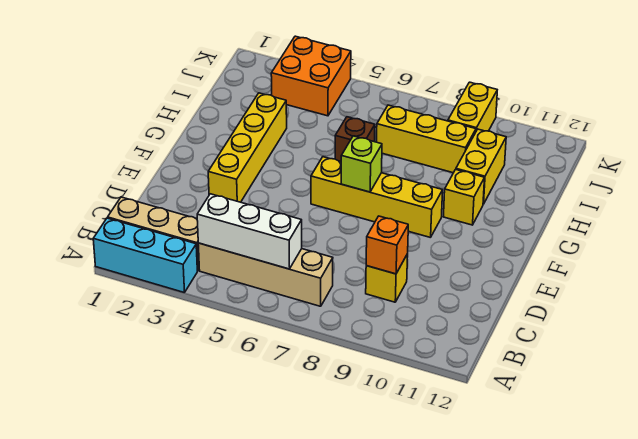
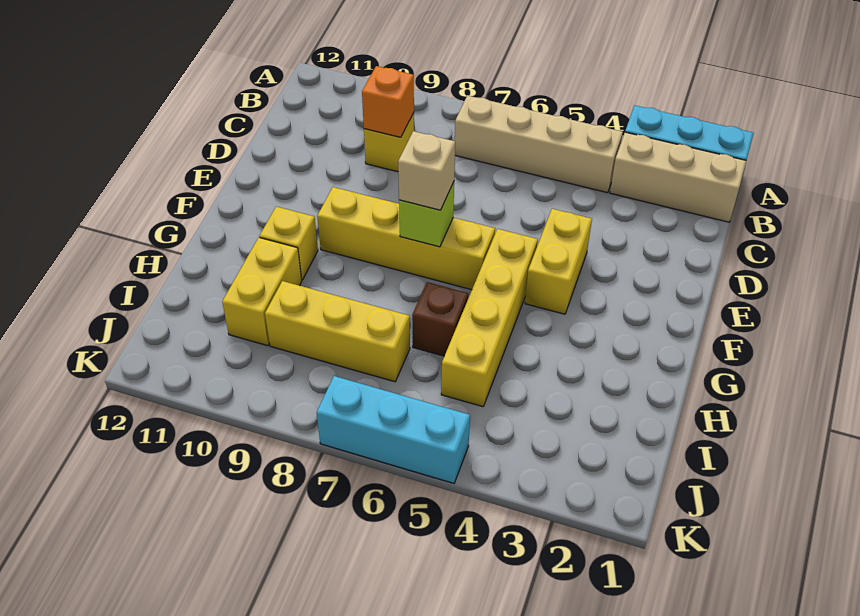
white 1x3 brick [197,194,302,269] -> none
yellow 1x4 brick [208,93,287,202] -> yellow 1x4 brick moved to [441,229,538,407]
none -> tan 1x1 brick [398,131,455,210]
orange 2x2 brick [271,36,351,116] -> none
yellow 1x2 brick [448,82,497,131] -> yellow 1x2 brick moved to [525,209,592,314]
none -> cyan 1x3 brick [317,376,470,483]

